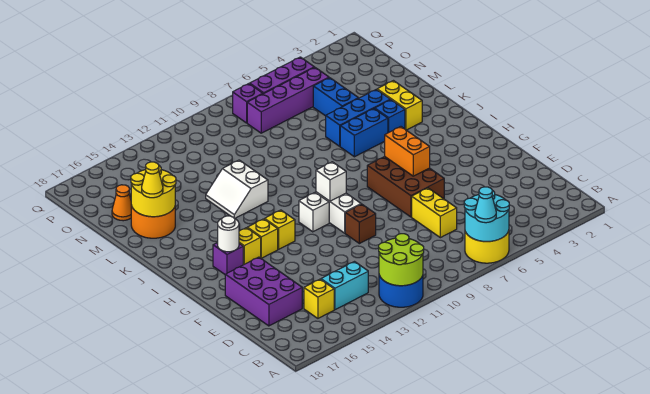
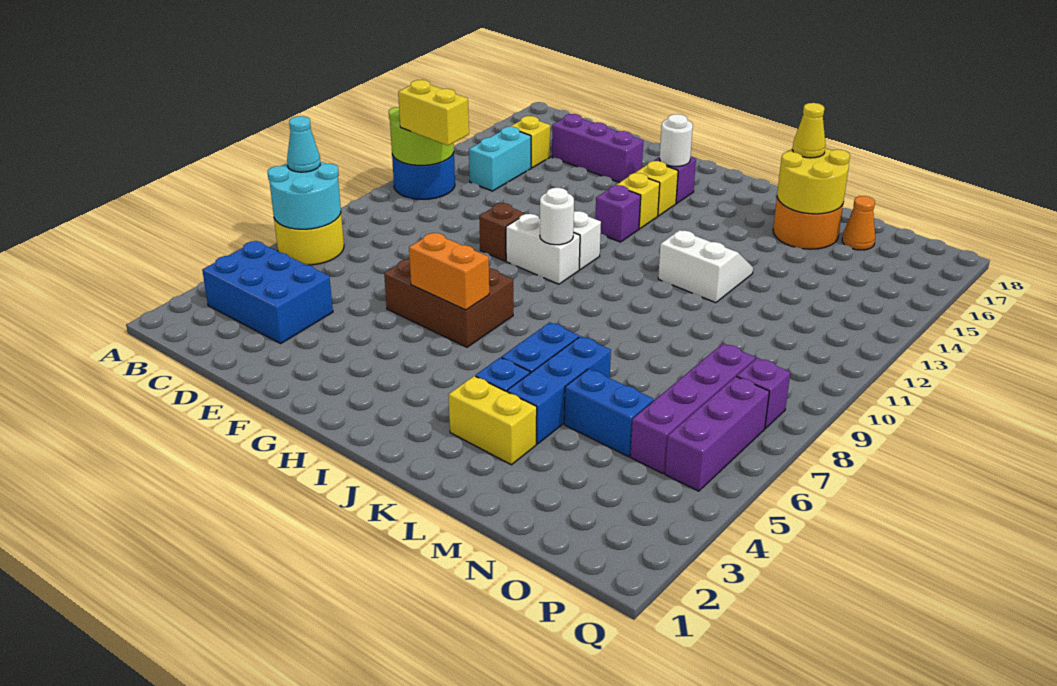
none -> blue 2x3 brick [202,241,333,343]
yellow 1x2 brick [412,188,457,238] -> yellow 1x2 brick moved to [398,80,469,146]
purple 2x3 brick [225,257,302,326] -> purple 1x3 brick [552,114,643,182]
white 1x1 brick [316,162,346,201] -> white 1x1 round brick [540,188,574,245]
yellow 1x1 brick [265,210,295,249] -> purple 1x1 brick [595,185,641,242]

